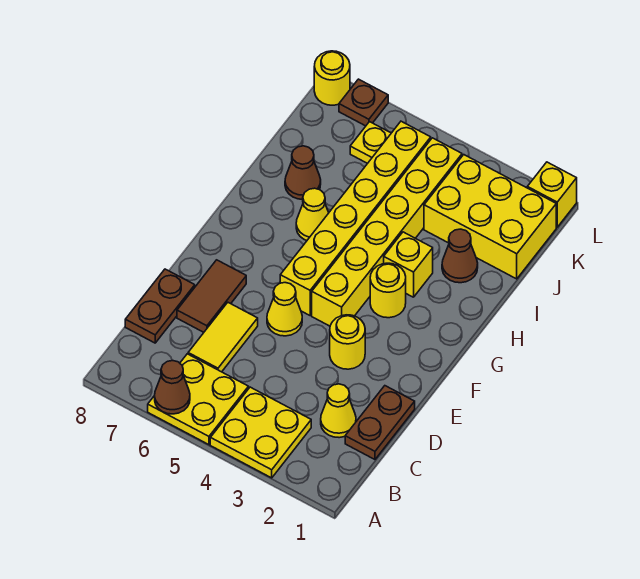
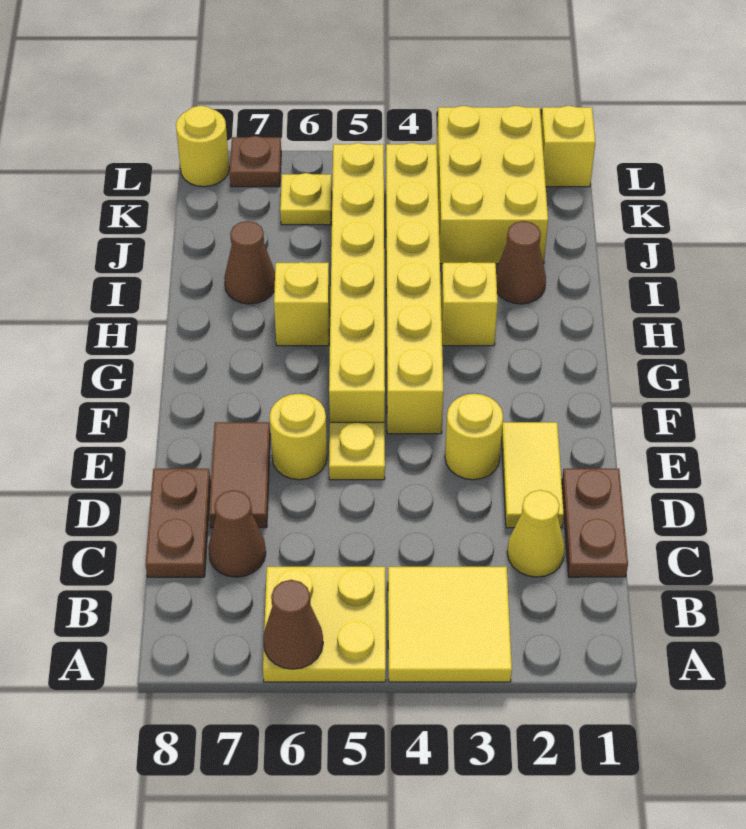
yellow 2x2 plate [210,387,311,478] -> yellow 2x2 tile [388,567,512,682]
yellow 1x2 tile [188,303,258,372] -> yellow 1x2 tile moved to [502,422,564,528]
none -> brown 1x1 cone [208,490,266,577]
yellow 1x1 cone [267,283,302,336] -> yellow 1x1 plate [329,422,385,480]
yellow 1x1 round brick [370,263,406,318] -> yellow 1x1 round brick moved to [270,394,327,480]
yellow 1x1 cone [296,188,329,240] -> yellow 1x1 brick [274,262,330,346]
yellow 2x3 brick [424,155,556,279] -> yellow 2x3 brick turned to [437,106,548,264]

